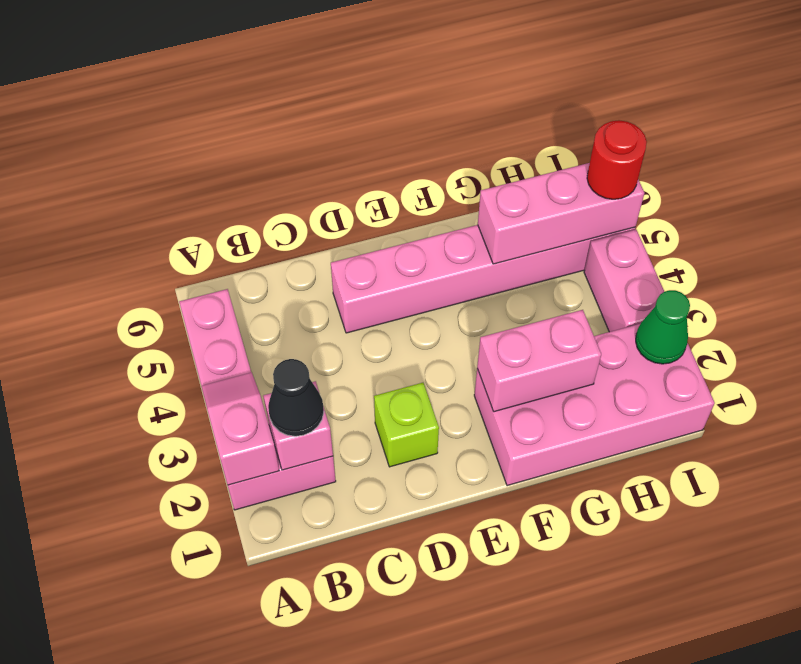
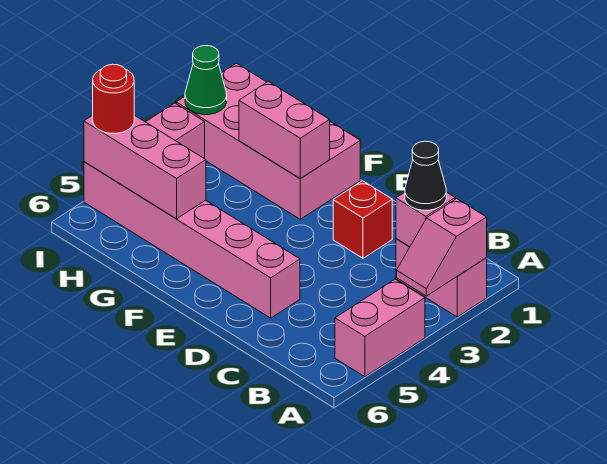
lime 1x1 brick [374,383,439,467] -> red 1x1 brick [333,181,392,258]

